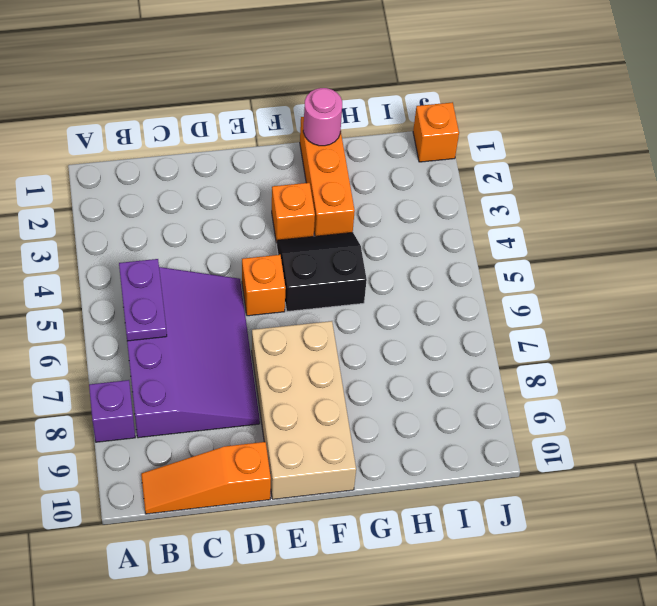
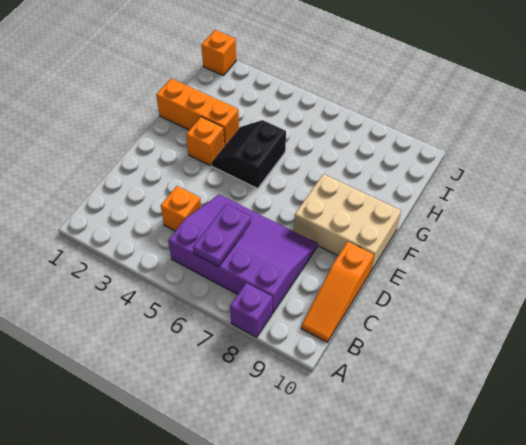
purple 1x2 plate [119,259,167,341] -> purple 1x2 plate turned to [193,204,251,266]
orange 1x1 brick [242,255,286,316] -> orange 1x1 brick moved to [161,186,201,231]
tan 2x4 brick [252,321,356,499] -> tan 2x3 brick [294,174,401,271]
pink 1x1 round brick [303,88,342,146] -> none

